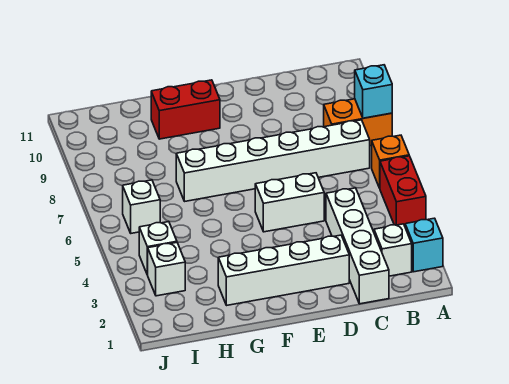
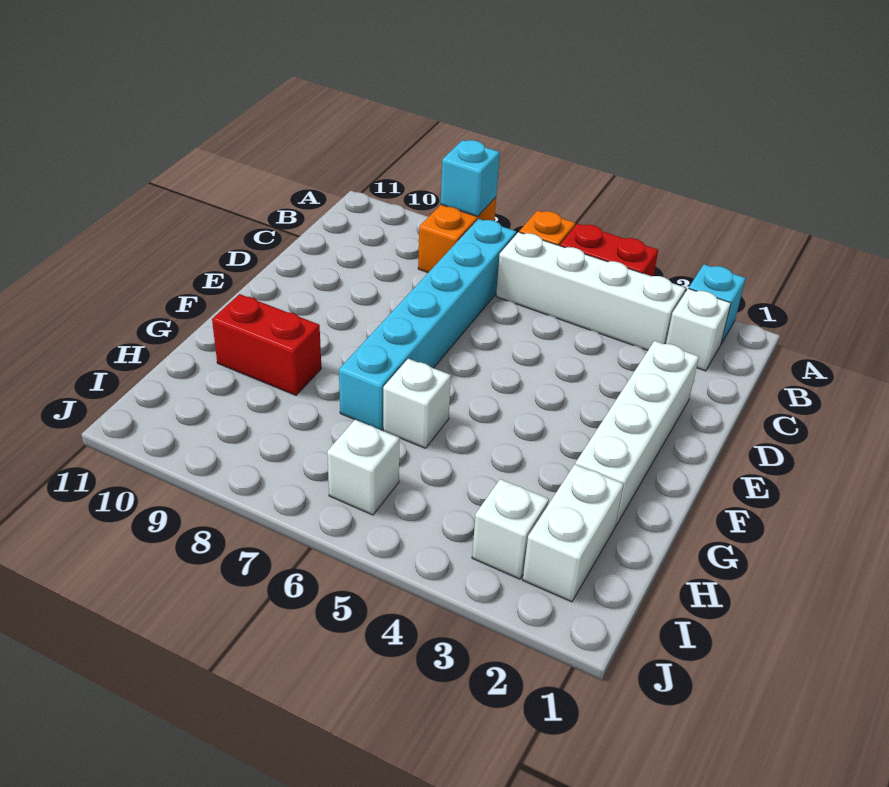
white 1x6 brick [176,120,370,201] -> cyan 1x6 brick [339,219,516,430]
white 1x4 brick [326,188,389,304] -> white 1x4 brick moved to [496,232,686,350]
white 1x2 brick [255,173,324,232] -> white 1x2 brick moved to [523,464,623,602]
red 1x2 brick [151,80,220,139] -> red 1x2 brick turned to [212,294,321,395]
white 1x1 brick [139,222,177,275] -> white 1x1 brick moved to [383,359,451,448]

